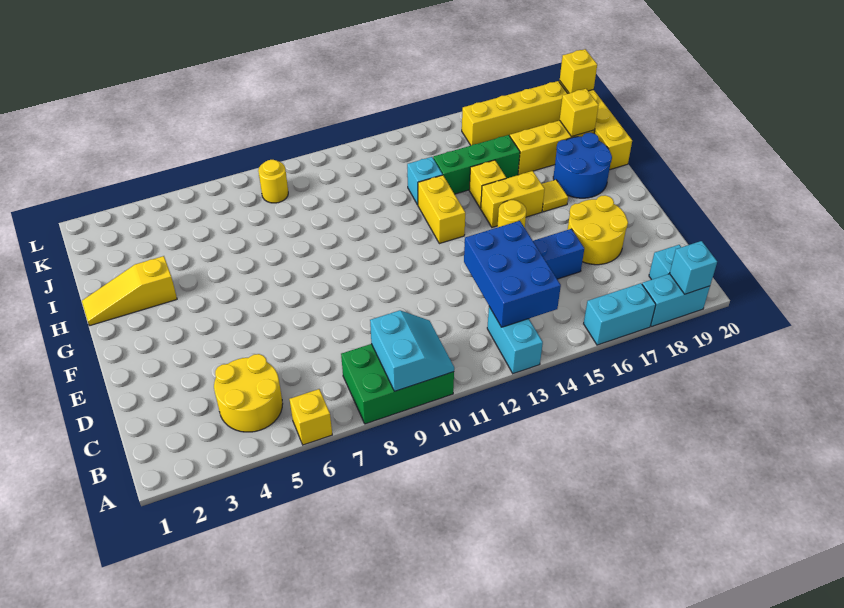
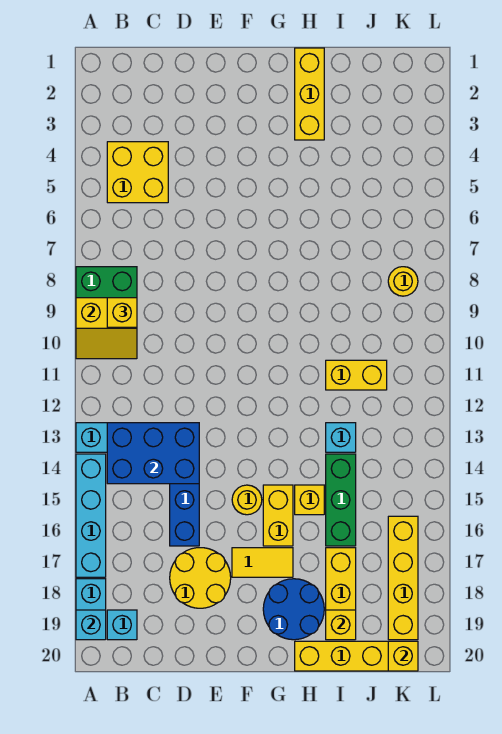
yellow 1x1 brick [290,389,332,445] -> yellow 1x1 brick moved to [107,298,137,327]
cyan 2x2 slope [370,310,454,391] -> yellow 2x2 slope [76,298,137,359]
cyan 1x2 brick [584,283,656,345] -> cyan 1x4 brick [76,454,106,577]
yellow 2x2 round brick [214,354,283,432] -> yellow 2x2 brick [107,142,168,203]
yellow 1x2 brick [418,175,465,244] -> yellow 1x2 brick moved to [326,360,387,390]
yellow 1x1 tile [542,180,568,212] -> yellow 1x2 tile [232,548,293,577]
yellow 1x3 slope [82,256,177,326] -> yellow 1x3 brick [295,48,324,140]

